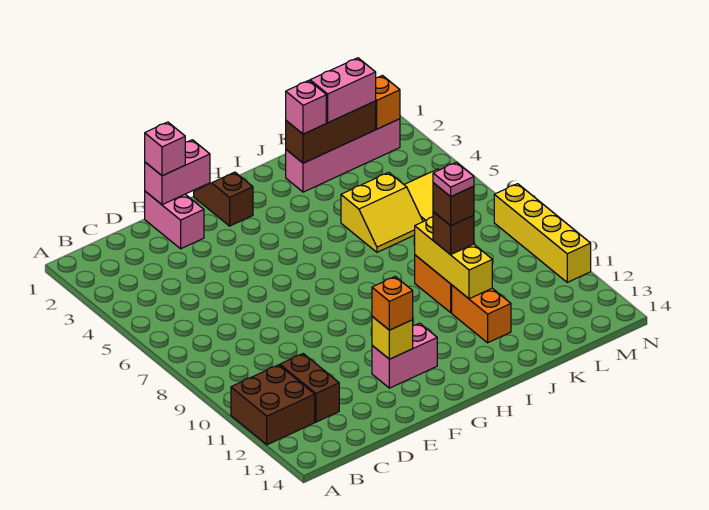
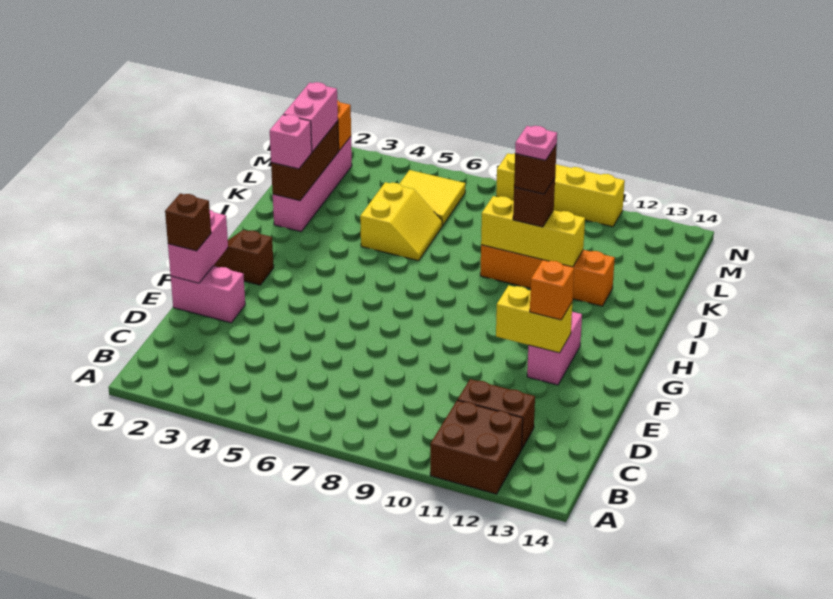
pink 1x1 brick [145,122,185,176] -> brown 1x1 brick [165,194,211,251]
yellow 1x1 brick [372,316,413,359] -> yellow 1x2 brick [496,285,573,353]

